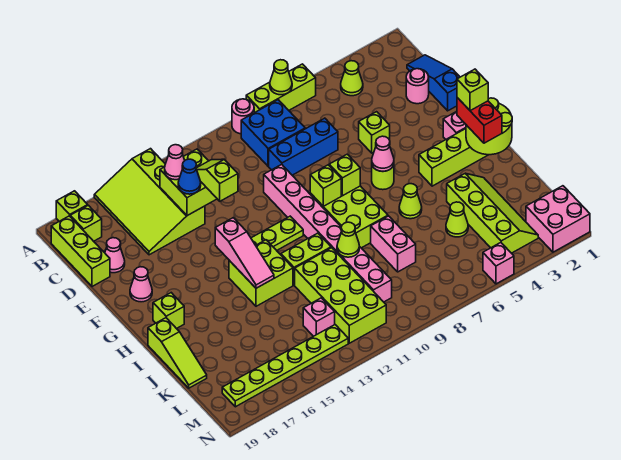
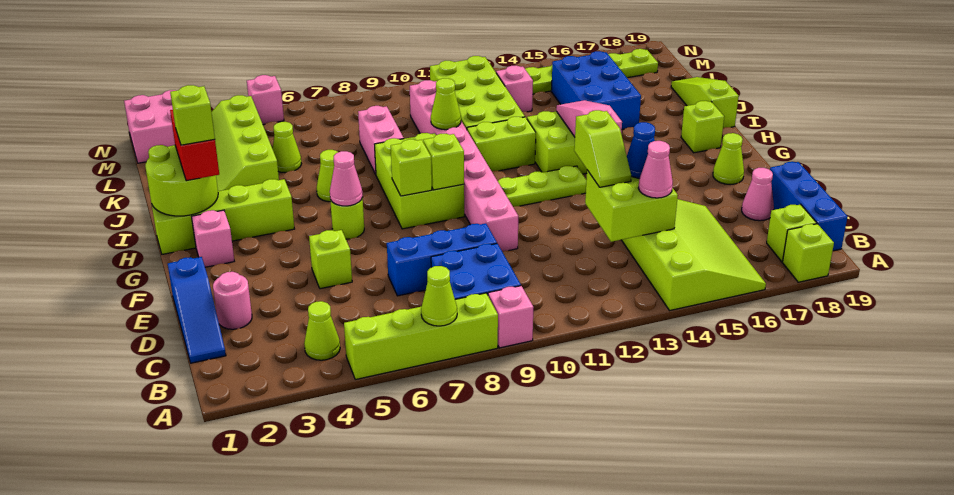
lime 1x3 brick [246,64,316,113] -> lime 1x4 brick [344,293,498,379]
pink 1x1 round brick [232,99,254,134] -> pink 1x1 brick [488,286,534,348]
lime 1x3 brick [51,216,110,287] -> blue 1x3 brick [770,162,848,251]
pink 1x1 cone [130,267,152,302] -> lime 1x1 cone [713,133,744,185]
none -> blue 2x3 brick [551,51,641,129]

